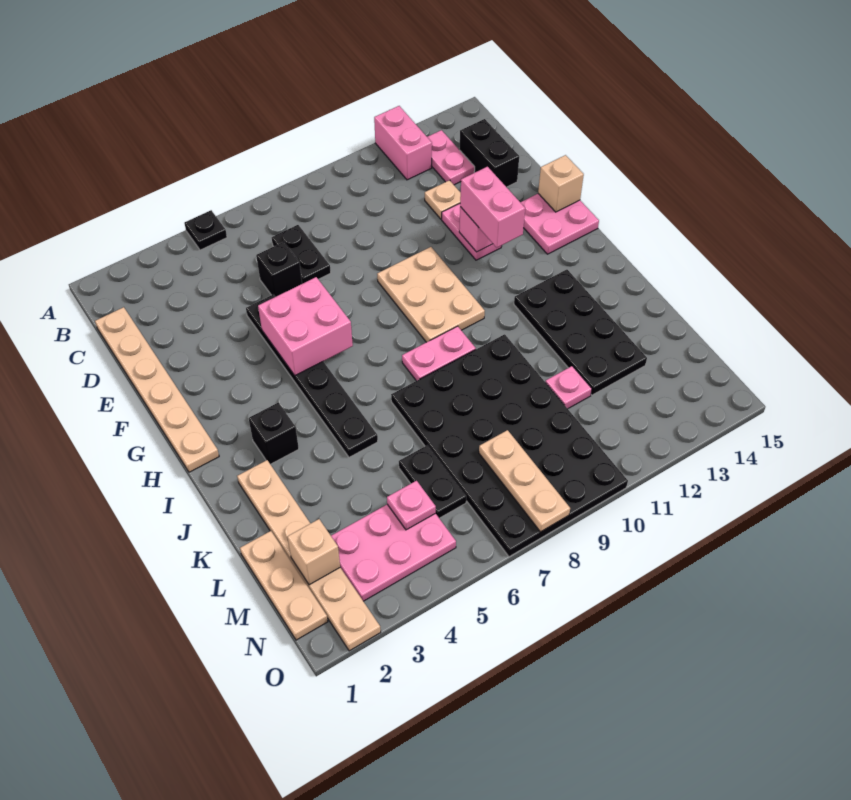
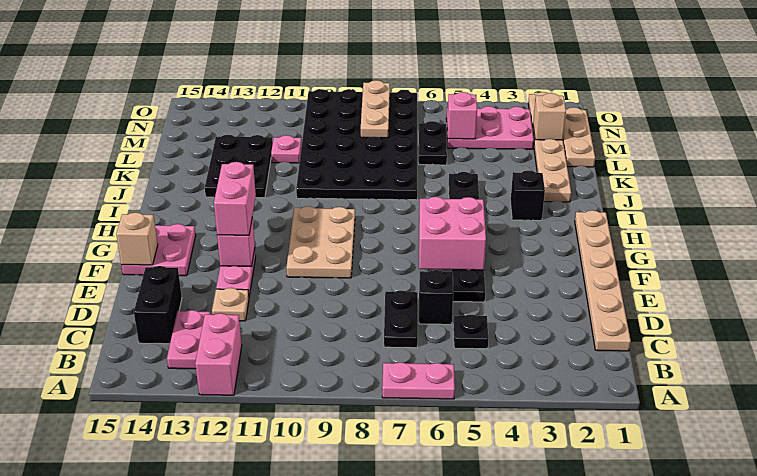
black 1x1 plate [184,210,227,250] -> black 1x1 plate moved to [453,315,488,349]
pink 1x2 plate [402,326,476,381] -> pink 1x2 plate moved to [382,362,455,399]
black 2x4 plate [514,270,647,395] -> black 2x3 plate [205,135,273,198]
pink 1x1 plate [387,481,436,530] -> pink 1x1 brick [447,92,477,139]

